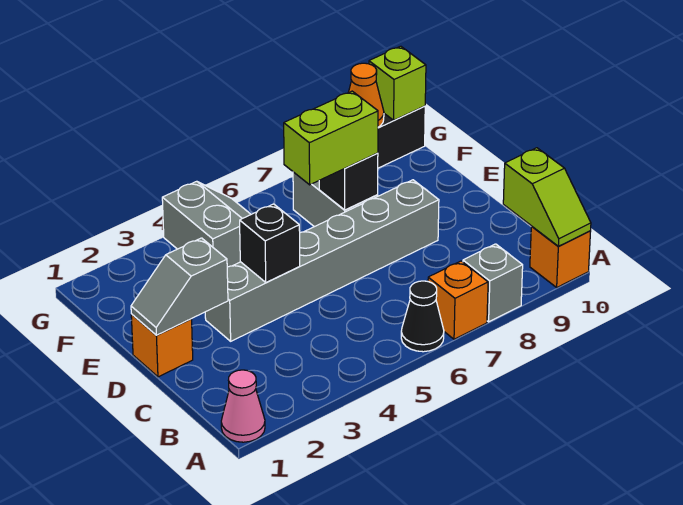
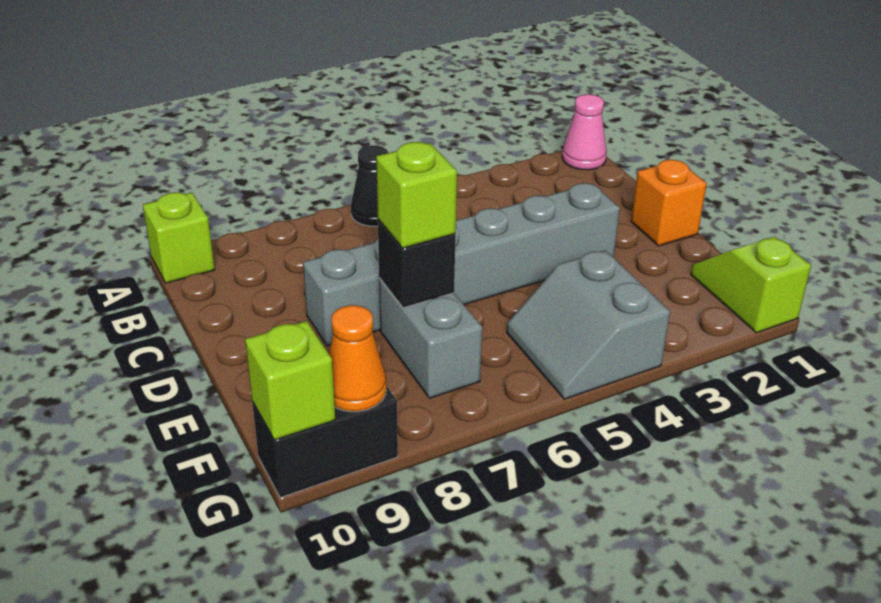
orange 1x1 brick [428,261,488,339] -> none
grey 1x1 brick [463,244,523,322] -> none
orange 1x1 brick [530,226,591,287] -> lime 1x1 brick [143,193,215,283]
lime 1x2 slope [503,148,591,246] -> lime 1x2 slope moved to [691,237,811,333]
grey 1x2 slope [131,238,228,335] -> none
black 1x1 brick [240,204,300,282] -> none
lime 1x2 brick [284,91,378,185] -> lime 1x1 brick [376,142,457,248]

